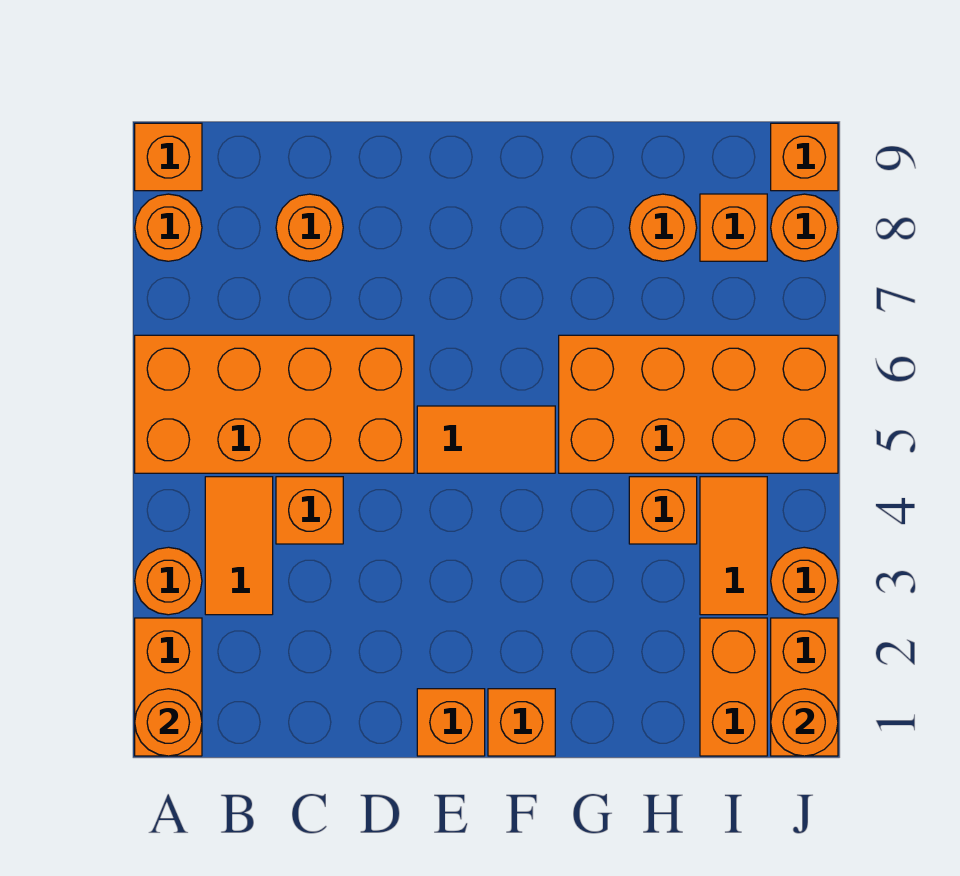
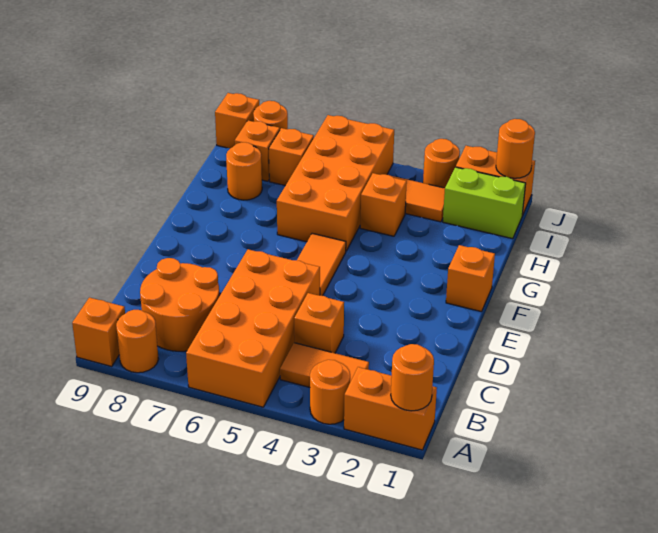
orange 1x1 round brick [276,194,343,261] -> orange 2x2 round brick [140,258,220,351]
orange 1x1 brick [417,689,485,756] -> orange 1x1 brick moved to [269,128,314,186]
orange 1x2 brick [700,618,767,756] -> lime 1x2 brick [443,167,526,239]

